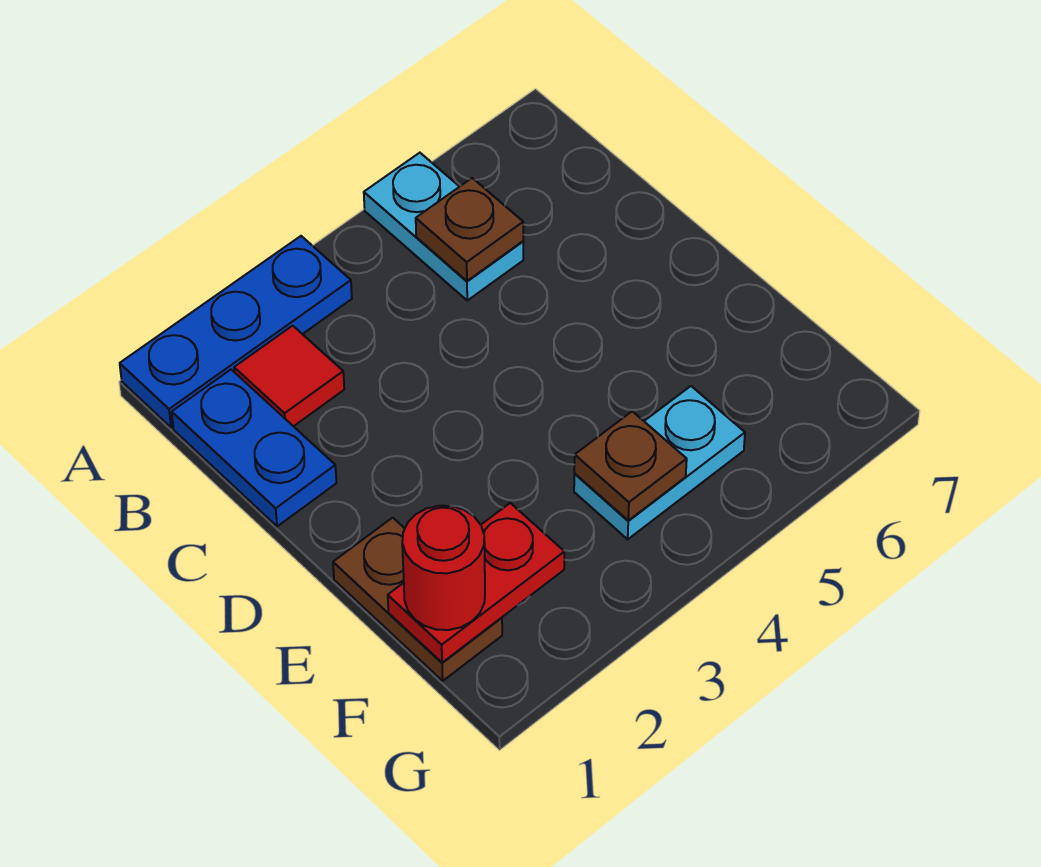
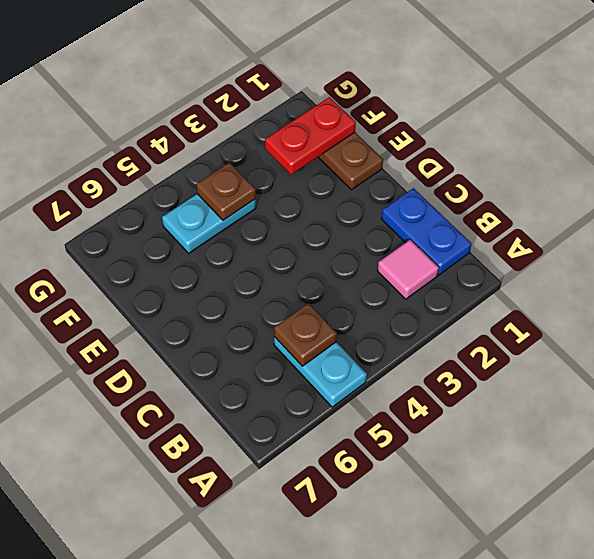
blue 1x3 plate [120,236,352,427] -> none
red 1x1 tile [234,326,344,426] -> pink 1x1 tile [377,240,439,299]
red 1x1 round brick [402,506,485,630] -> none

